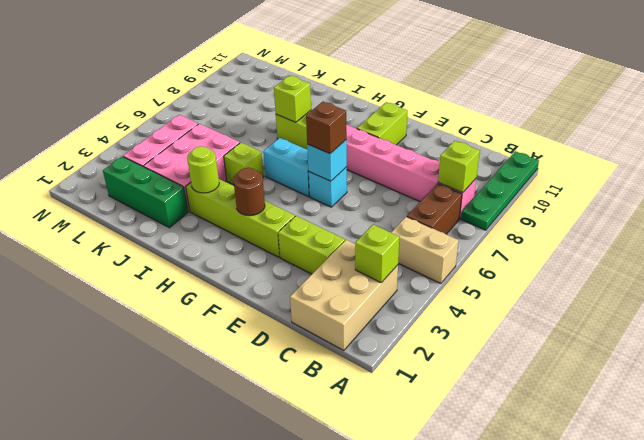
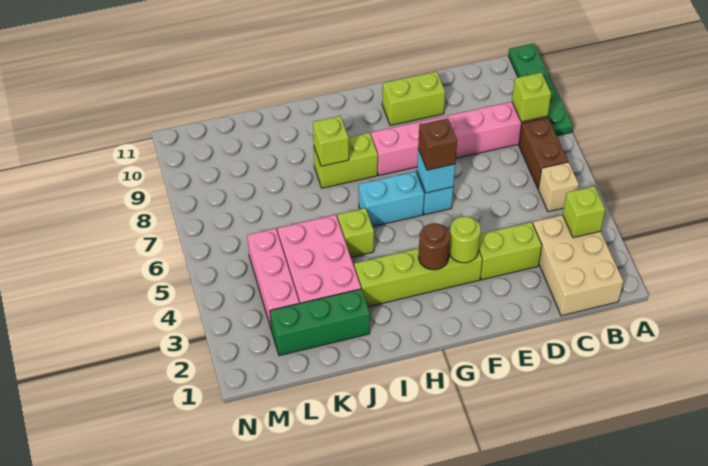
tan 1x2 brick [391,217,459,284] -> tan 1x1 brick [538,162,579,212]
lime 1x2 brick [357,102,407,145] -> lime 1x2 brick turned to [382,72,445,126]
lime 1x1 round brick [187,146,219,193] -> lime 1x1 round brick moved to [449,216,481,263]

